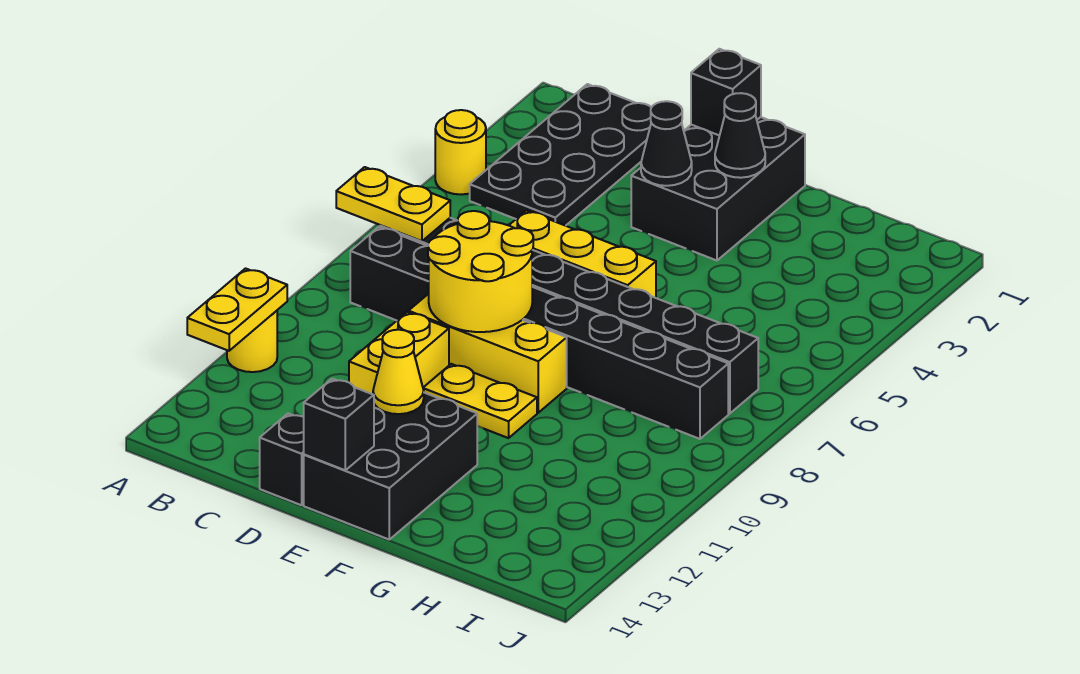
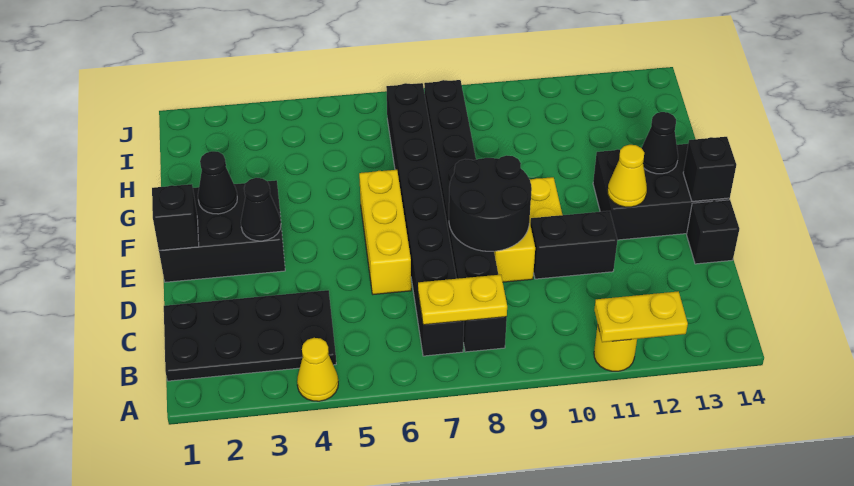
yellow 1x1 round brick [435,110,486,194] -> yellow 1x1 cone [297,338,338,401]
yellow 1x2 plate [336,167,450,241] -> yellow 1x2 plate turned to [418,275,507,325]
yellow 2x2 round brick [428,211,533,332] -> black 2x2 round brick [449,155,532,251]
yellow 1x2 brick [349,312,449,394] -> black 1x2 brick [530,211,617,279]
none -> black 1x1 cone [642,112,678,174]

